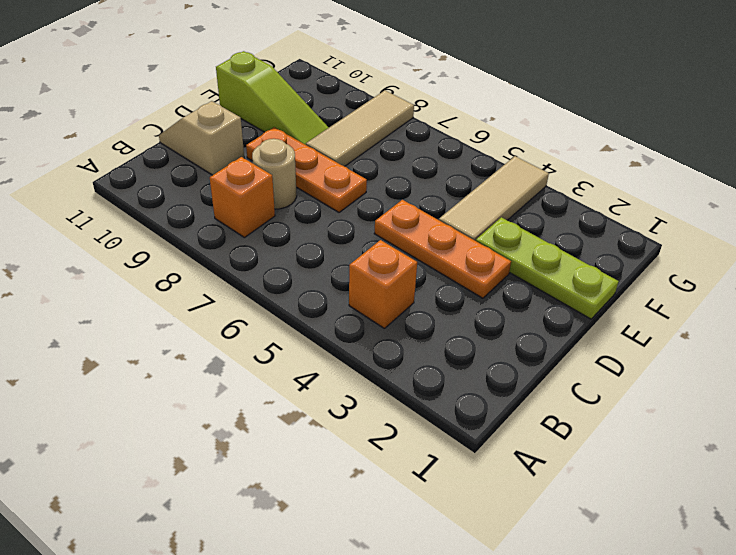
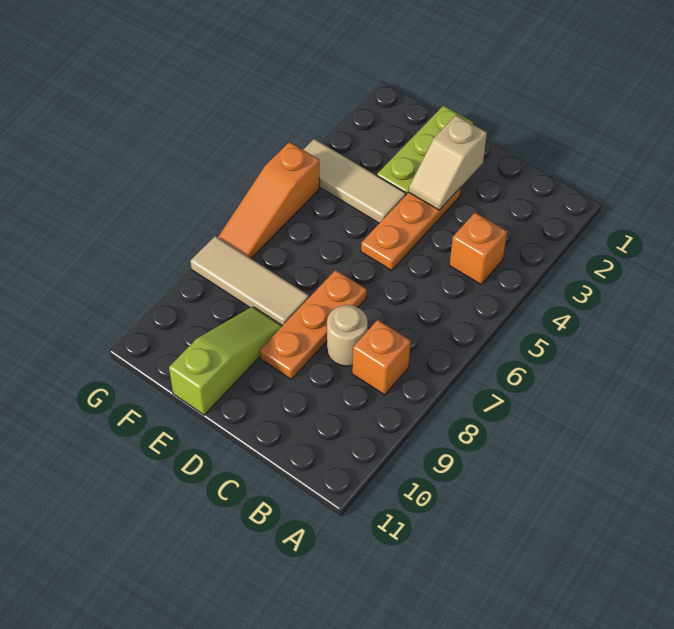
tan 1x2 slope [159,101,244,175] -> tan 1x2 slope moved to [409,115,487,210]
none -> orange 1x3 slope [218,142,320,258]

